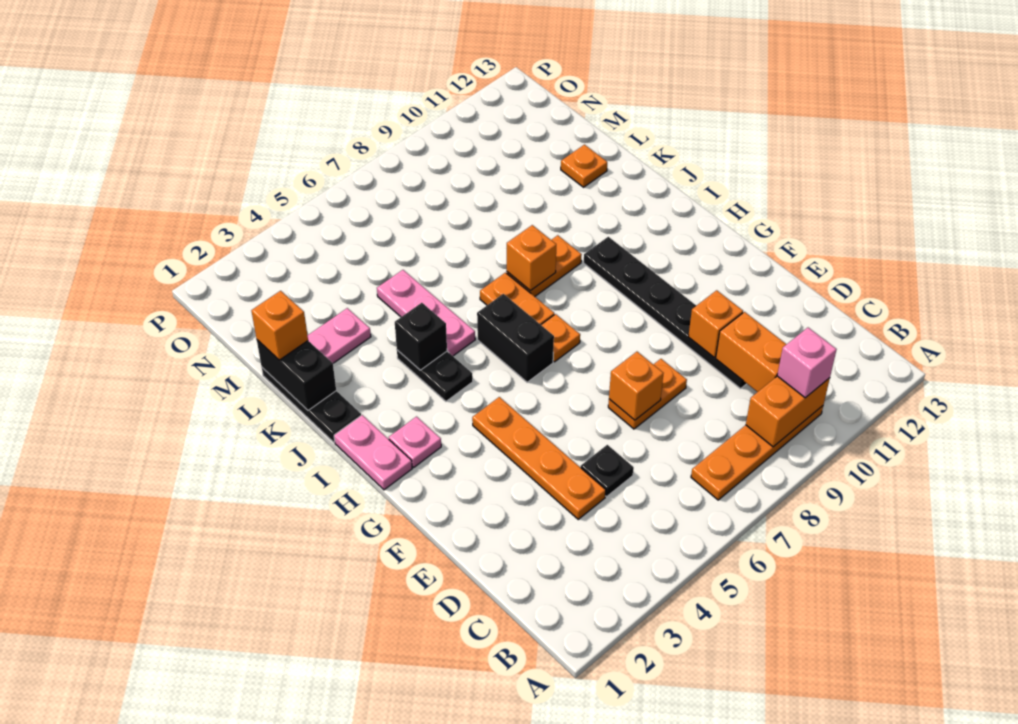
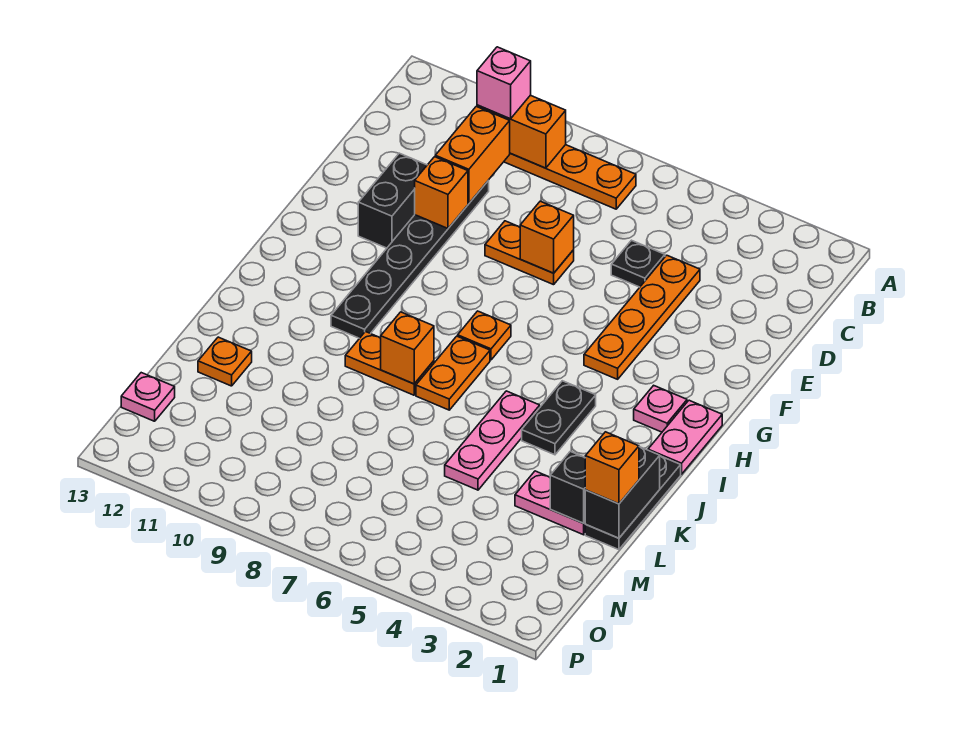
black 1x2 brick [477,294,554,382] -> black 1x2 brick moved to [358,153,427,248]
black 1x1 brick [395,303,447,370] -> black 1x1 brick moved to [550,451,585,523]
none -> pink 1x1 plate [121,373,175,421]

